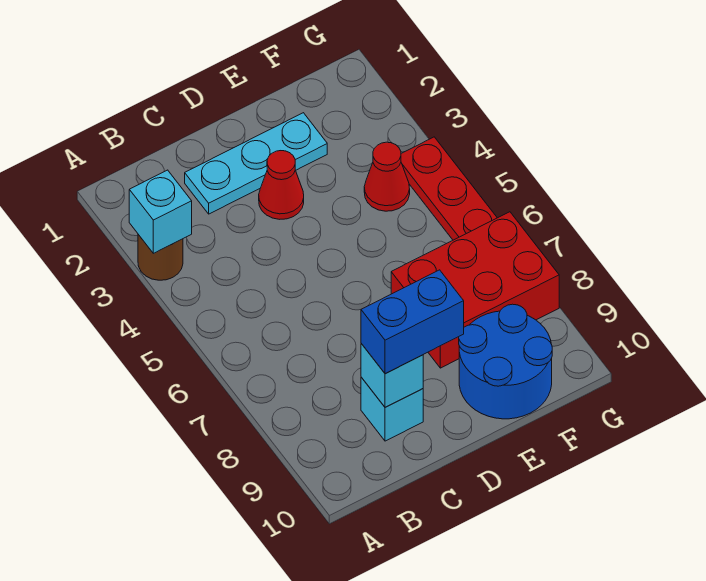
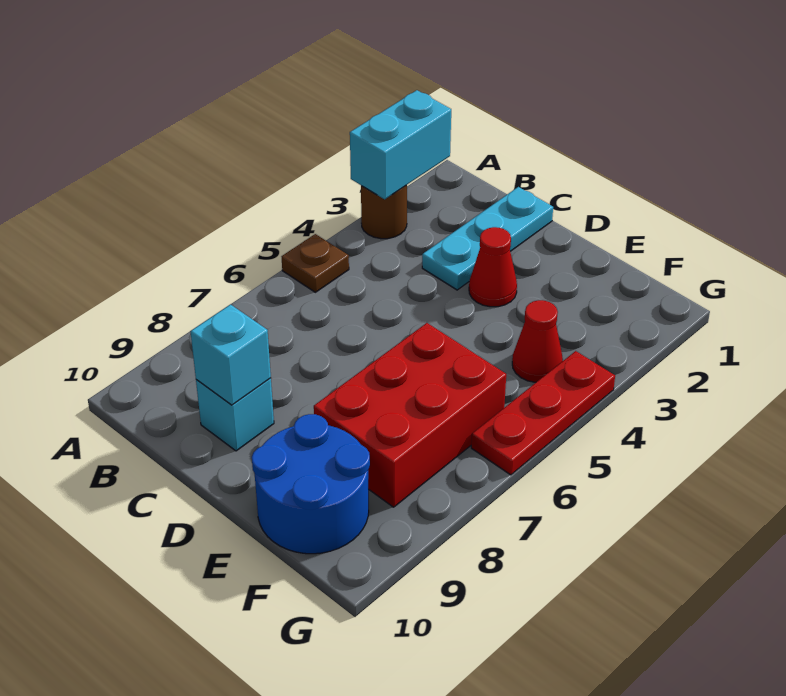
cyan 1x1 brick [129,170,192,253] -> cyan 1x2 brick [350,90,451,199]
none -> brown 1x1 plate [281,234,349,292]
cyan 1x3 plate [185,113,327,214] -> cyan 1x3 plate turned to [422,187,553,290]
blue 1x2 brick [361,270,464,374] -> none
red 2x3 brick [391,212,559,368] -> red 2x3 brick turned to [314,323,506,507]

